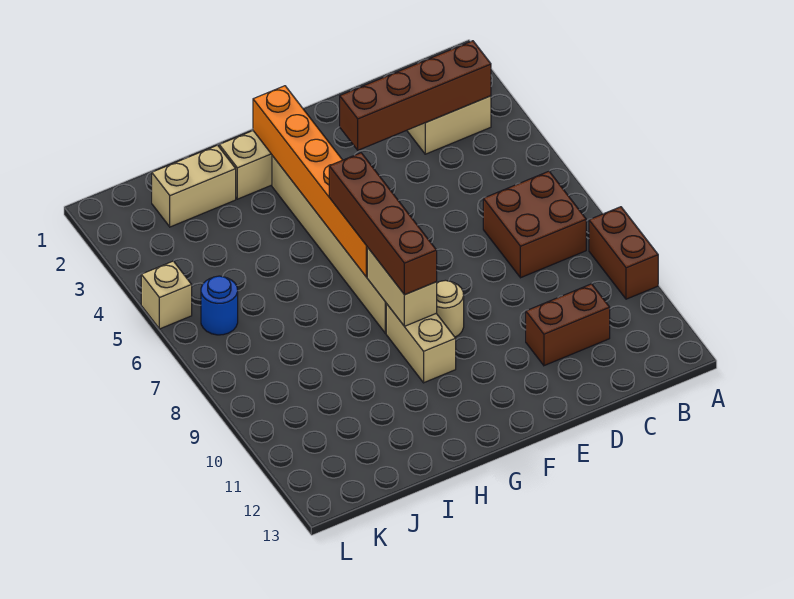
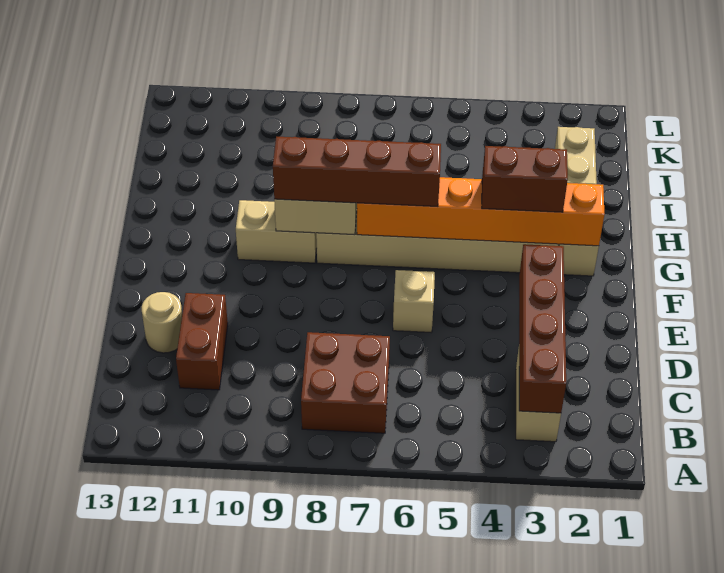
brown 1x2 brick [589,207,658,299] -> brown 1x2 brick moved to [482,146,568,212]
tan 1x1 round brick [437,280,464,337] -> tan 1x1 round brick moved to [142,292,182,353]
blue 1x1 round brick [201,276,238,335] -> none
tan 1x1 brick [141,261,192,329] -> tan 1x1 brick moved to [393,270,435,332]

